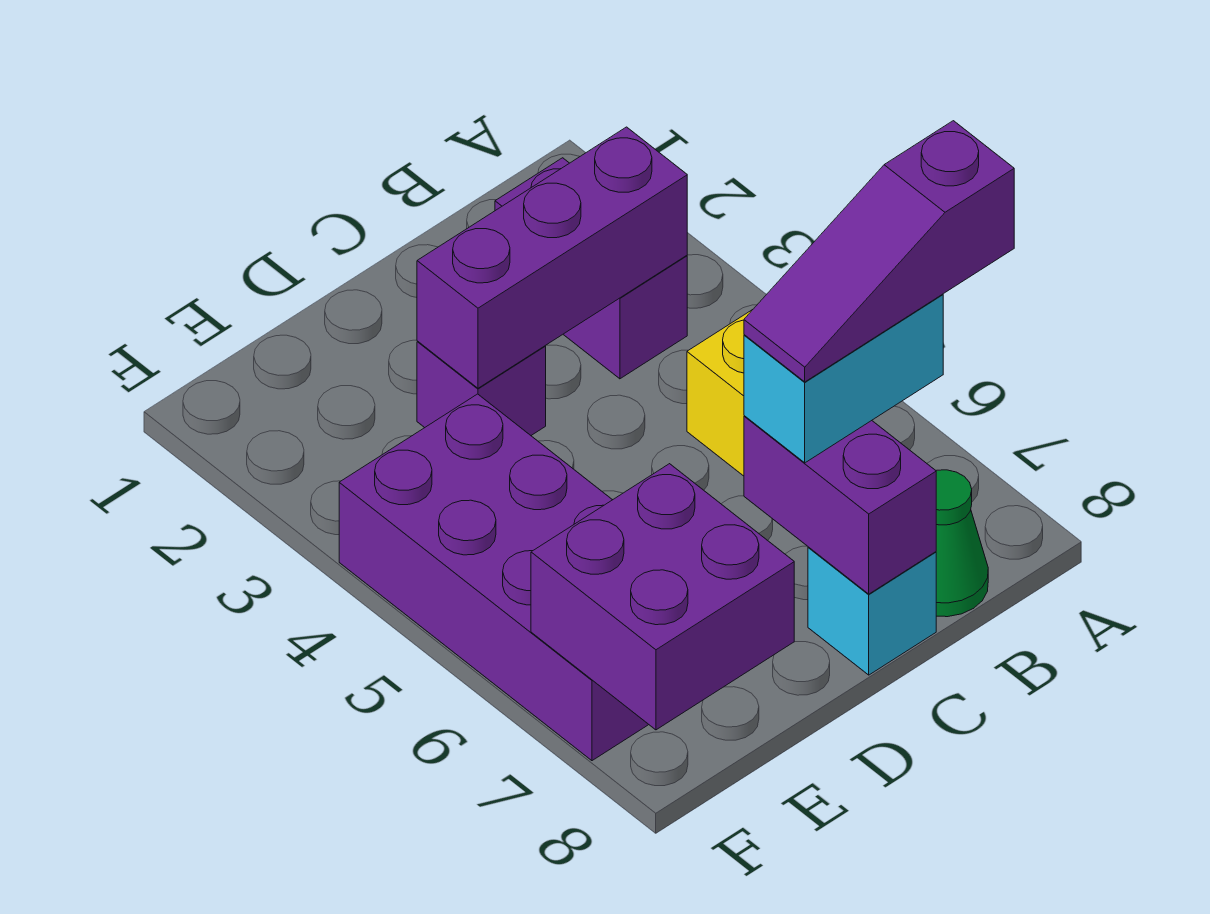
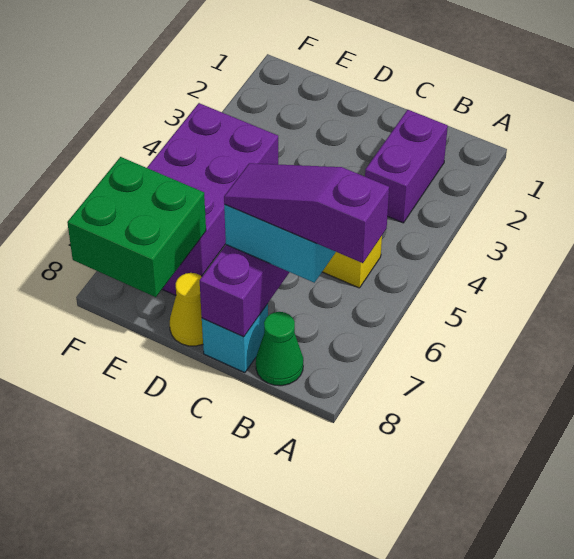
purple 1x3 brick [417,127,687,388] -> none
purple 1x1 brick [417,341,546,435] -> none
none -> yellow 1x1 cone [170,273,203,346]
purple 2x2 brick [531,464,794,730] -> green 2x2 brick [67,157,206,297]

